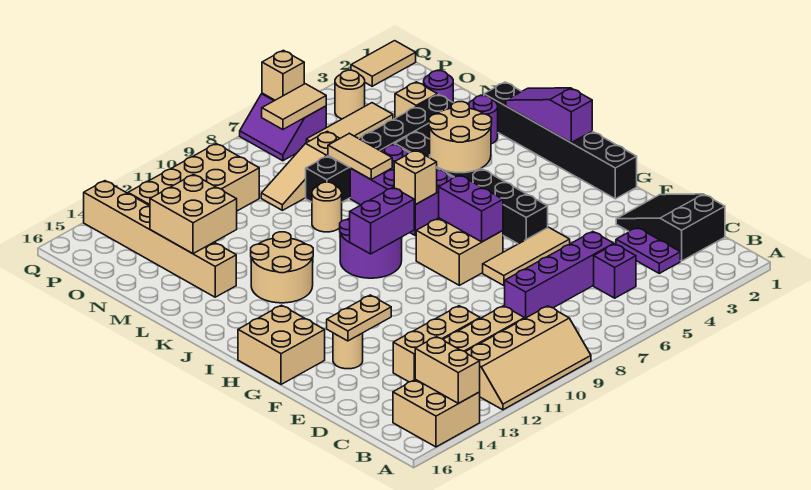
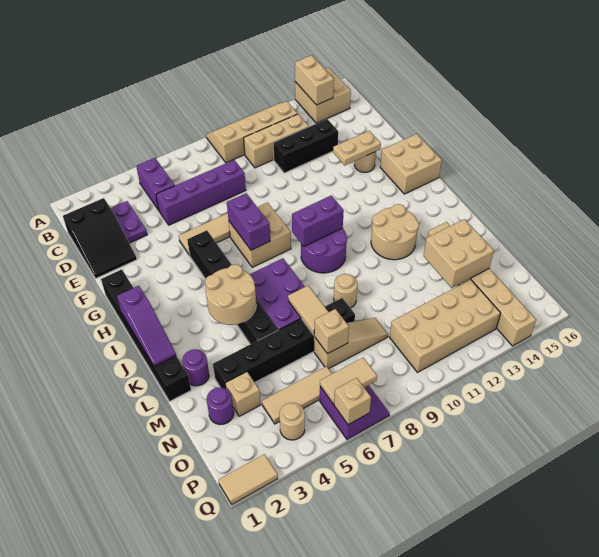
purple 1x1 brick [594,244,636,298] -> purple 1x2 brick [136,158,175,210]
tan 1x3 brick [393,306,480,382] -> black 1x3 brick [273,119,338,173]
tan 1x1 brick [394,150,437,205] -> tan 1x1 brick moved to [314,309,349,354]

